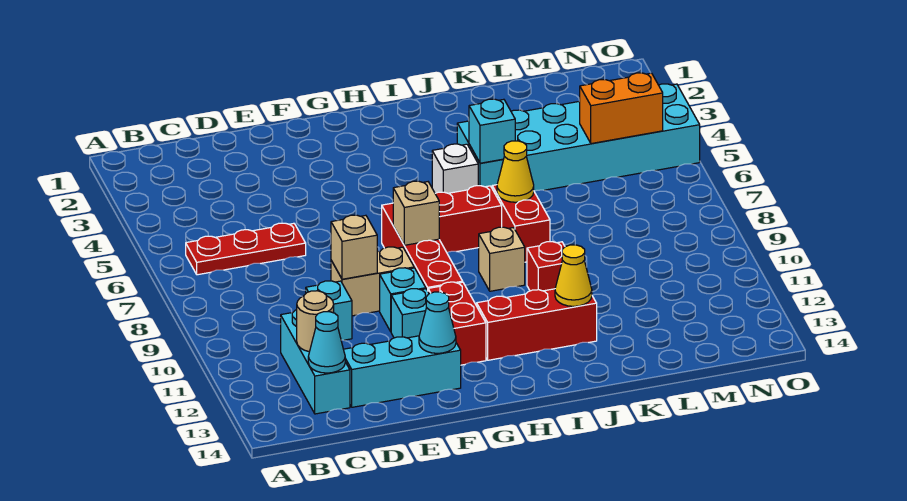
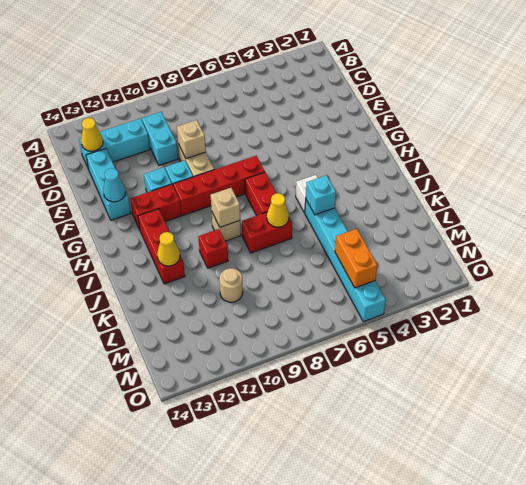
red 1x3 plate [186,223,306,275] -> none
tan 1x1 round brick [297,291,334,352] -> tan 1x1 round brick moved to [219,268,243,302]
cyan 1x1 cone [308,312,345,373] -> yellow 1x1 cone [81,118,103,151]
cyan 1x1 brick [306,281,352,340] -> cyan 1x2 brick [142,112,178,165]
tan 1x1 brick [393,181,439,245] -> tan 1x1 brick moved to [211,188,240,227]
cyan 2x6 brick [457,84,700,191] -> cyan 1x6 brick [305,200,386,322]

